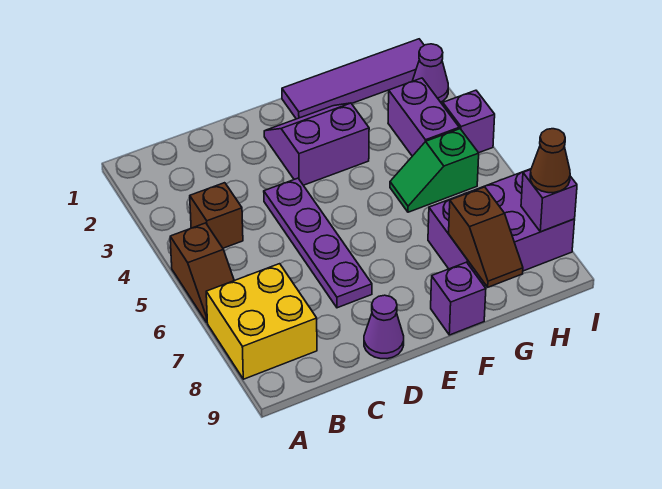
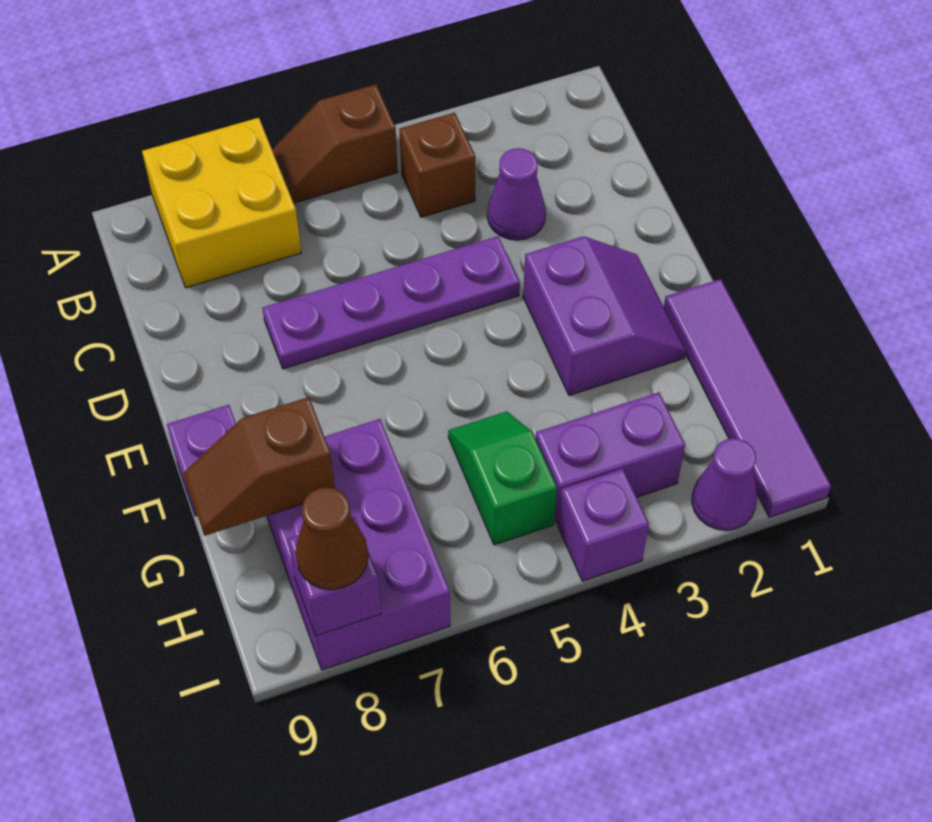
purple 1x1 cone [364,295,404,359] -> purple 1x1 cone moved to [487,148,546,240]

